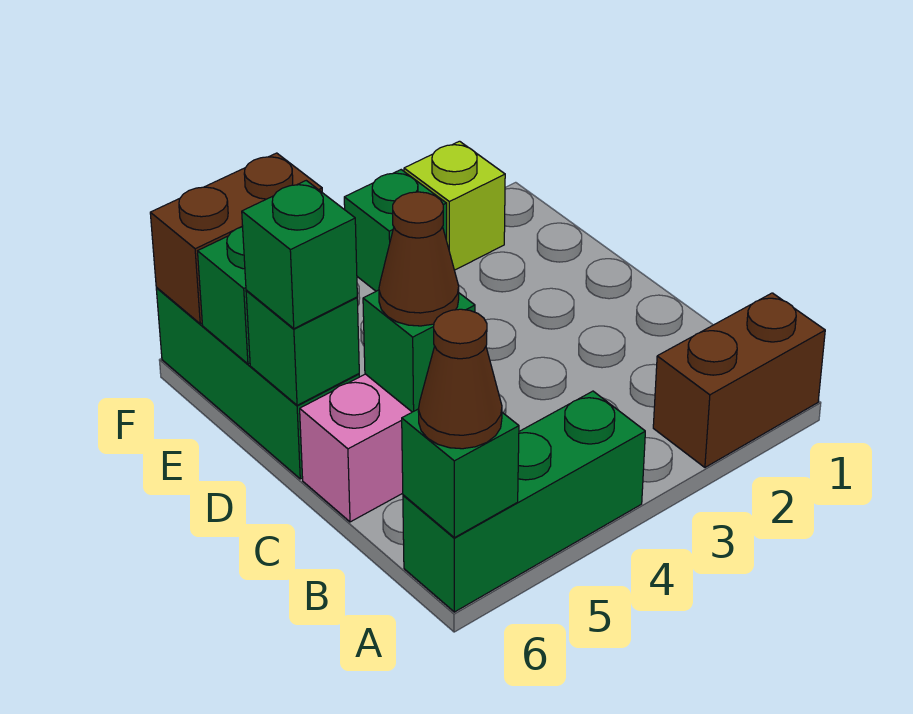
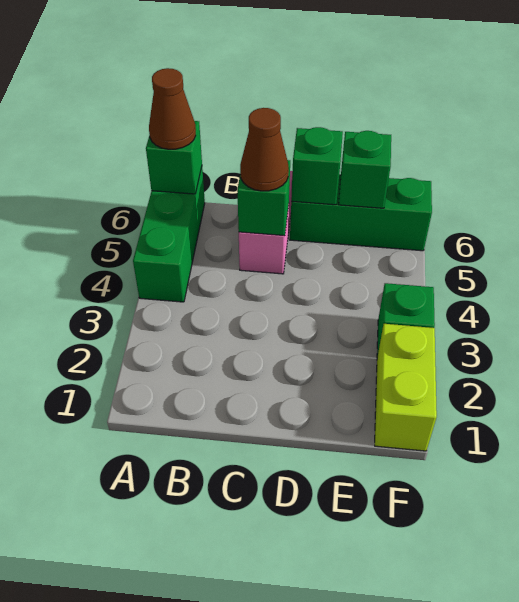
brown 1x2 brick [653,293,825,467] -> none
green 1x1 brick [242,181,357,329] -> none
lime 1x1 brick [404,141,505,270] -> lime 1x2 brick [375,324,437,451]
brown 1x2 brick [150,153,322,324] -> none

